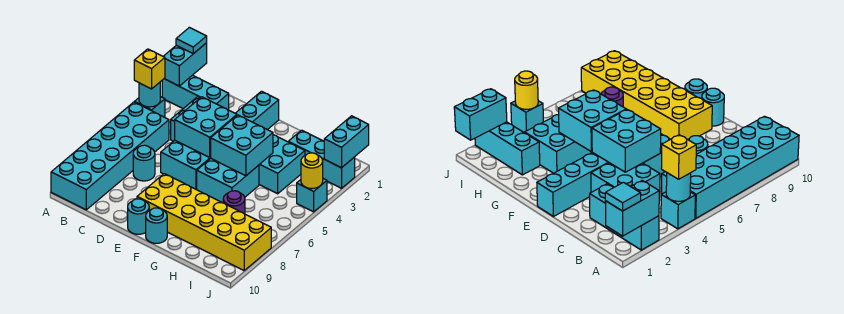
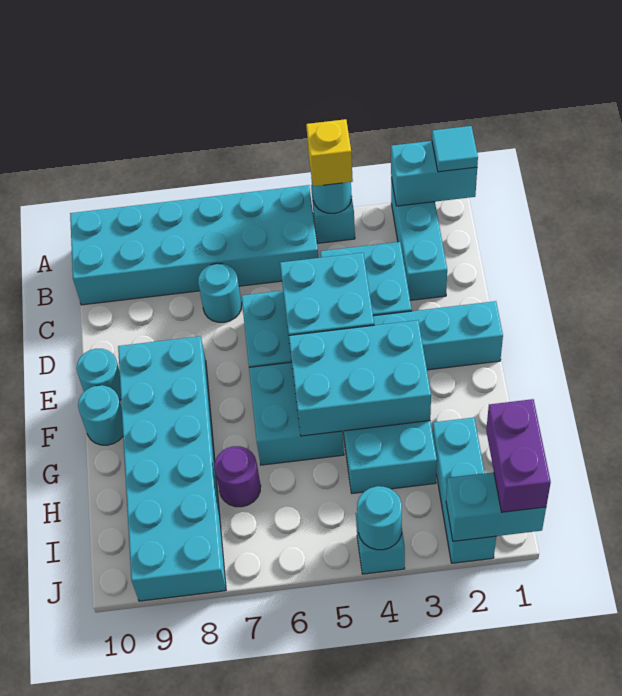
yellow 2x6 brick [137,174,271,270] -> cyan 2x6 brick [118,336,226,601]
cyan 2x2 brick [211,115,273,176] -> cyan 2x3 brick [289,320,431,436]
none -> purple 1x2 brick [486,399,551,512]
yellow 1x1 round brick [301,153,323,188] -> cyan 1x1 round brick [357,486,402,550]

